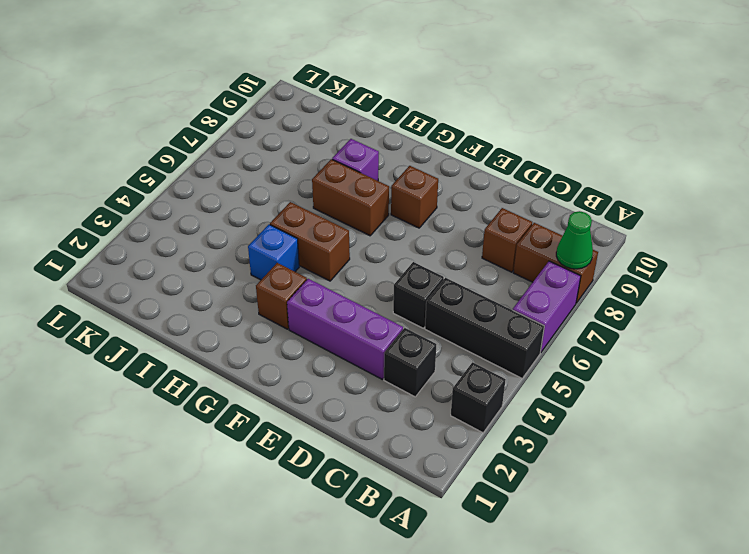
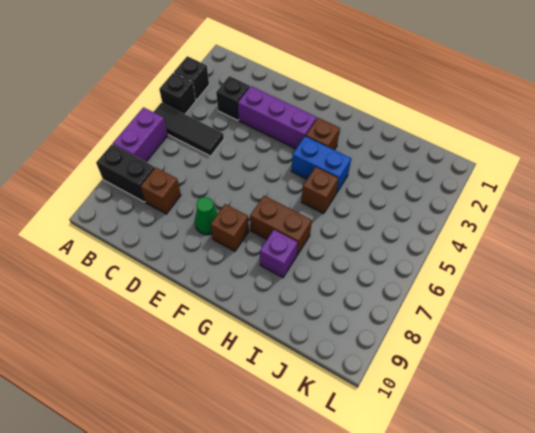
black 1x3 brick [425,278,544,378] -> black 1x3 tile [154,103,224,156]
brown 1x2 brick [513,223,598,303] -> black 1x2 brick [96,144,155,202]
green 1x1 cone [556,211,593,269] -> green 1x1 cone moved to [195,197,218,235]
black 1x1 brick [393,262,444,328] -> black 1x1 brick moved to [159,73,196,114]
brown 1x2 brick [270,202,350,281] -> brown 1x1 brick [301,167,339,214]
blue 1x1 brick [248,225,299,280] -> blue 1x2 brick [292,136,351,193]

